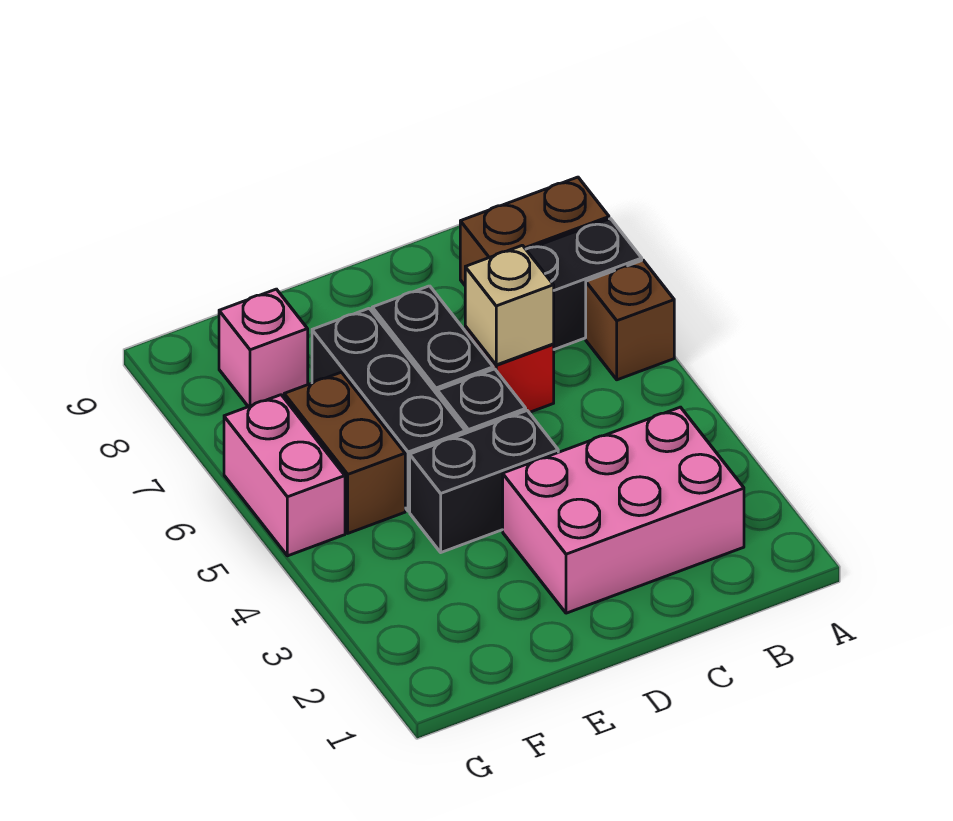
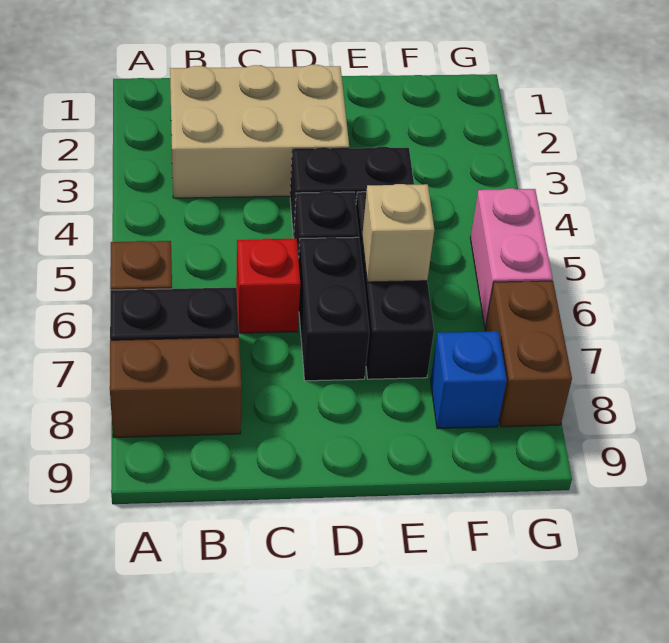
pink 2x3 brick [503,407,744,613] -> tan 2x3 brick [170,65,349,198]
tan 1x1 brick [465,245,554,365] -> tan 1x1 brick moved to [362,184,434,282]
brown 1x2 brick [284,372,405,533] -> brown 1x2 brick moved to [485,281,572,427]
pink 1x1 brick [219,289,308,407] -> blue 1x1 brick [430,331,507,429]

